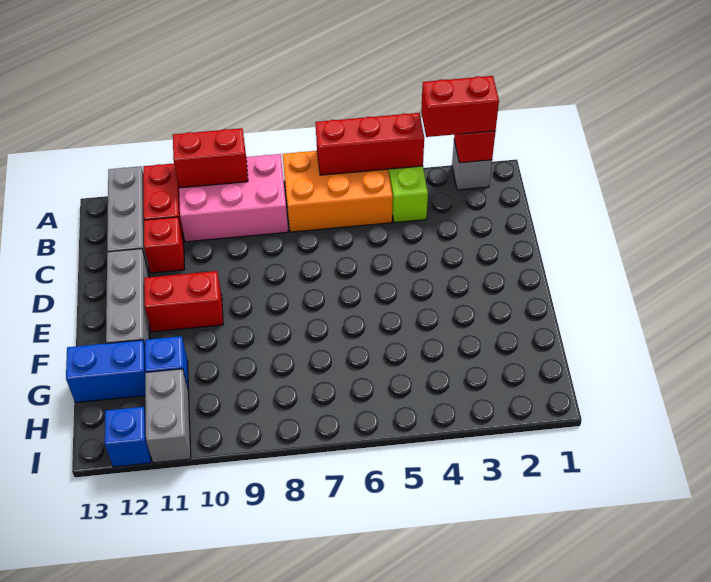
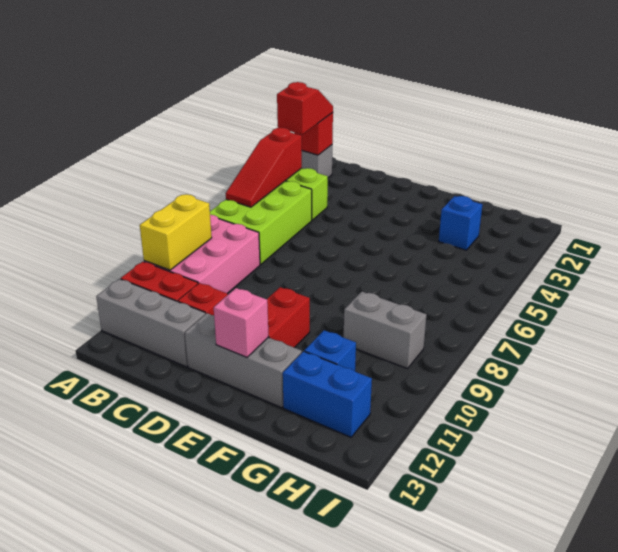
red 1x2 brick [421,76,499,137] -> red 1x2 slope [277,82,333,134]
red 1x3 brick [315,113,424,175] -> red 1x3 slope [226,128,302,207]
orange 2x3 brick [283,151,393,232] -> lime 2x3 brick [210,181,312,265]
red 1x2 brick [173,128,248,188] -> yellow 1x2 brick [140,194,212,270]
none -> pink 1x1 brick [214,288,269,357]
blue 1x2 brick [66,340,145,403] -> blue 1x2 brick turned to [283,351,372,437]
grey 1x2 brick [145,369,191,463] -> grey 1x2 brick moved to [344,292,427,369]
blue 1x1 brick [105,407,151,467] -> blue 1x1 brick moved to [439,196,482,250]

